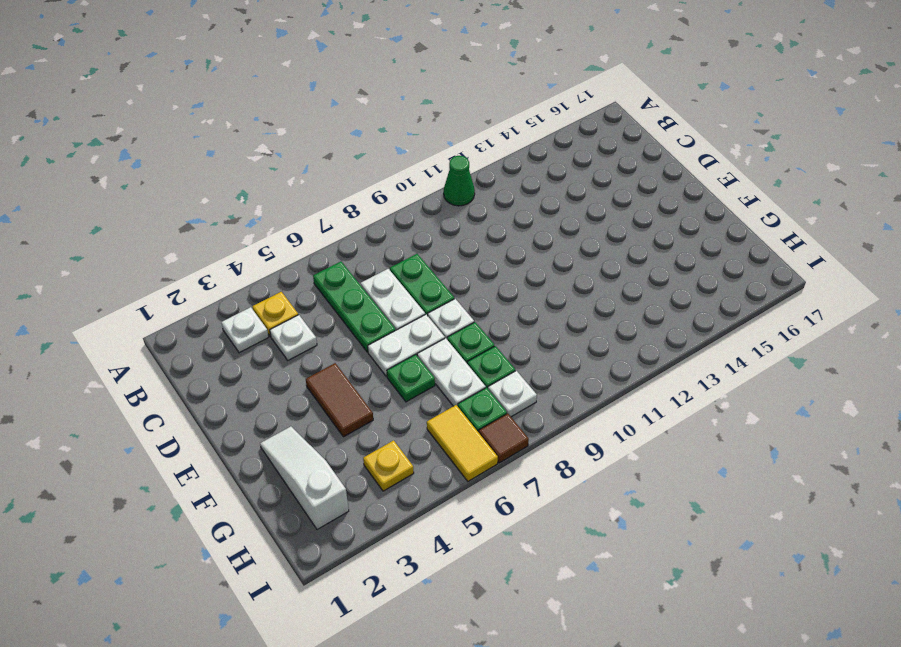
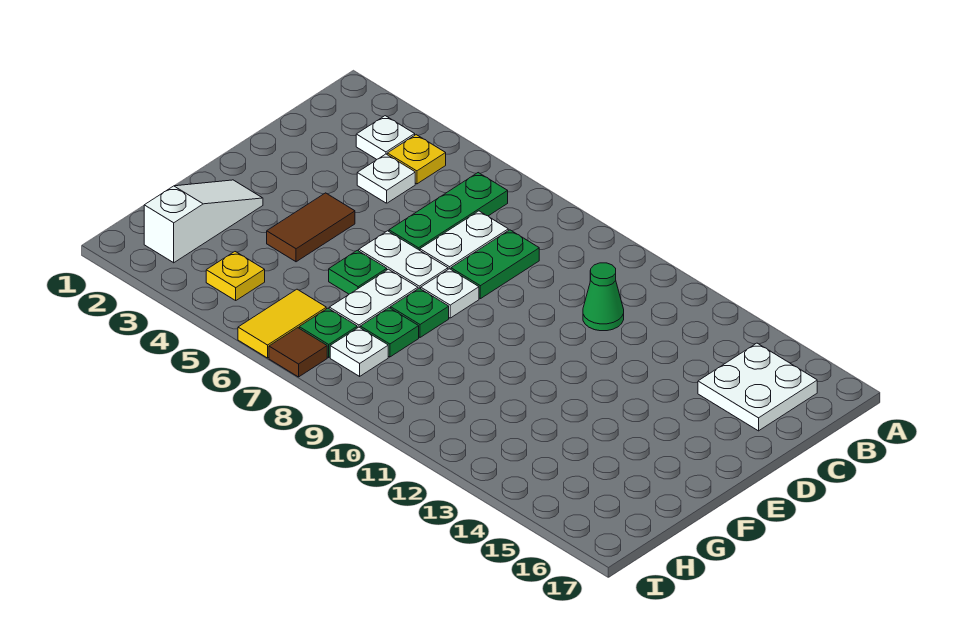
green 1x1 cone [444,156,475,206] -> green 1x1 cone moved to [583,263,624,331]
none -> white 2x2 plate [698,343,817,431]

